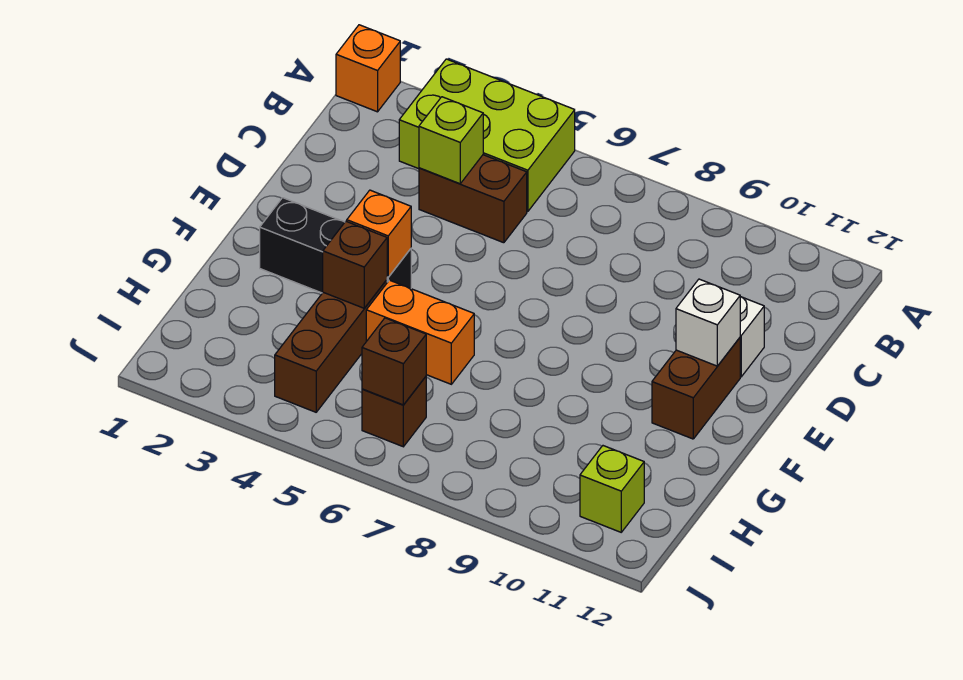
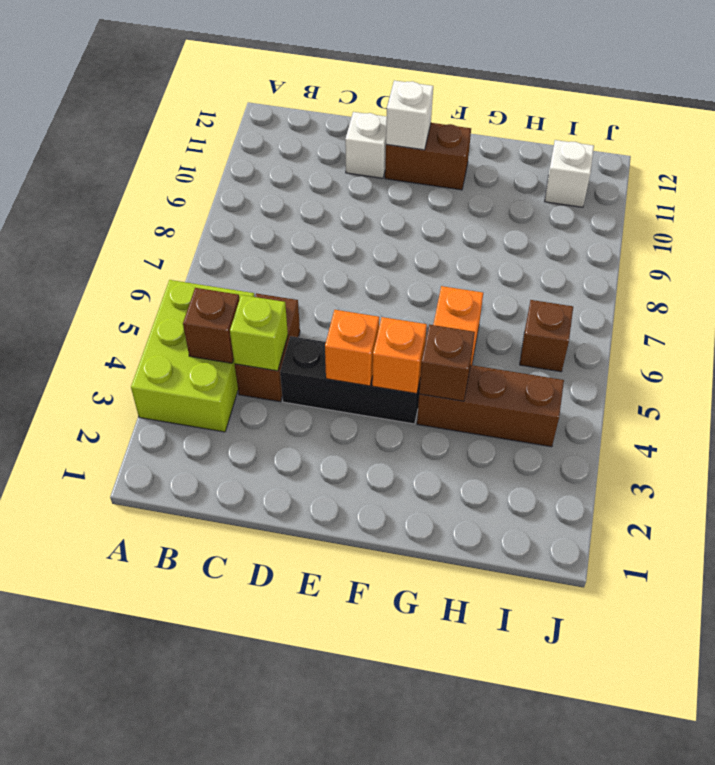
orange 1x1 brick [336,25,400,112] -> orange 1x1 brick moved to [325,310,379,386]
black 1x3 brick [260,198,411,293] -> black 1x3 brick turned to [280,336,420,424]
brown 1x1 brick [362,318,426,405] -> brown 1x1 brick moved to [183,288,240,363]
lime 1x1 brick [580,446,644,532] -> white 1x1 brick [544,140,594,207]

